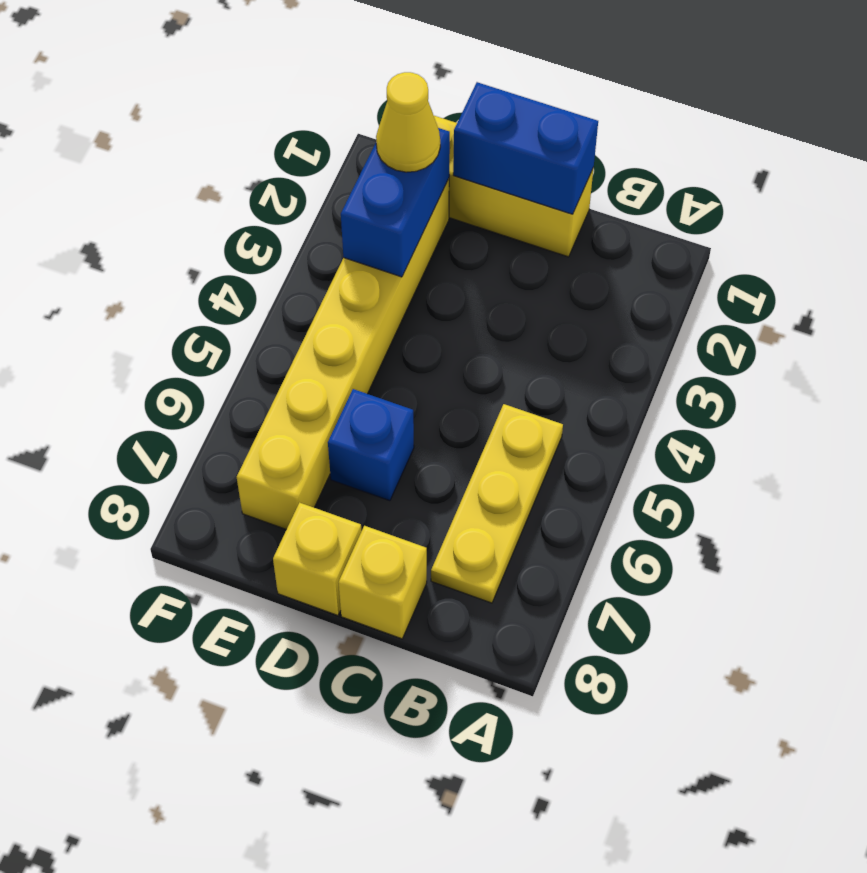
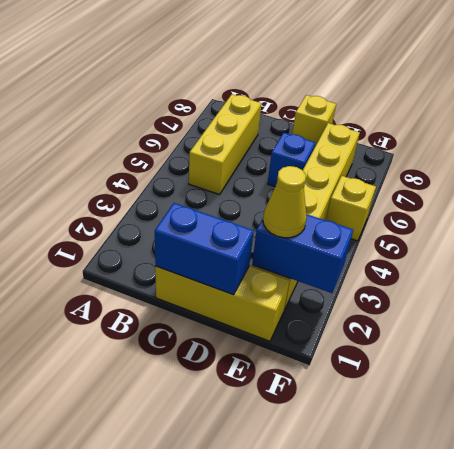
yellow 1x3 plate [431,404,563,603] -> yellow 1x3 brick [189,94,261,195]
yellow 1x1 brick [338,526,427,639] -> yellow 1x1 brick moved to [326,176,376,241]
blue 1x2 brick [341,128,450,277] -> blue 1x2 brick turned to [252,214,353,293]

